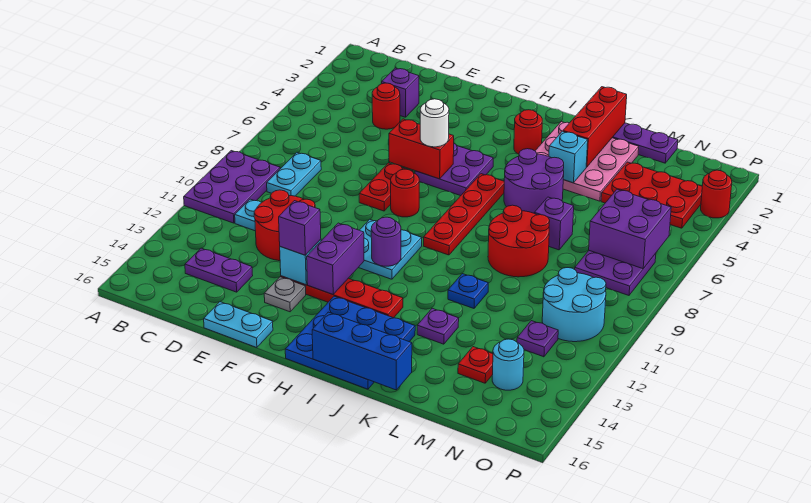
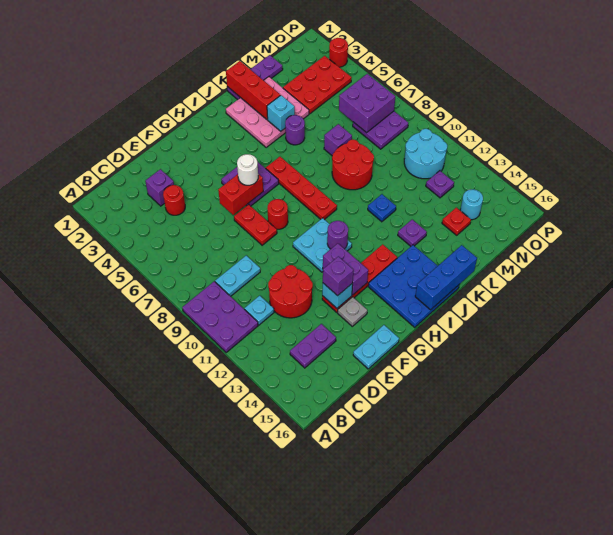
cyan 1x2 plate [267,153,321,196] -> cyan 1x2 plate turned to [215,255,260,296]
red 1x1 round brick [514,110,542,154] -> none
purple 2x2 round brick [504,149,564,213] -> purple 1x1 round brick [285,115,305,145]

